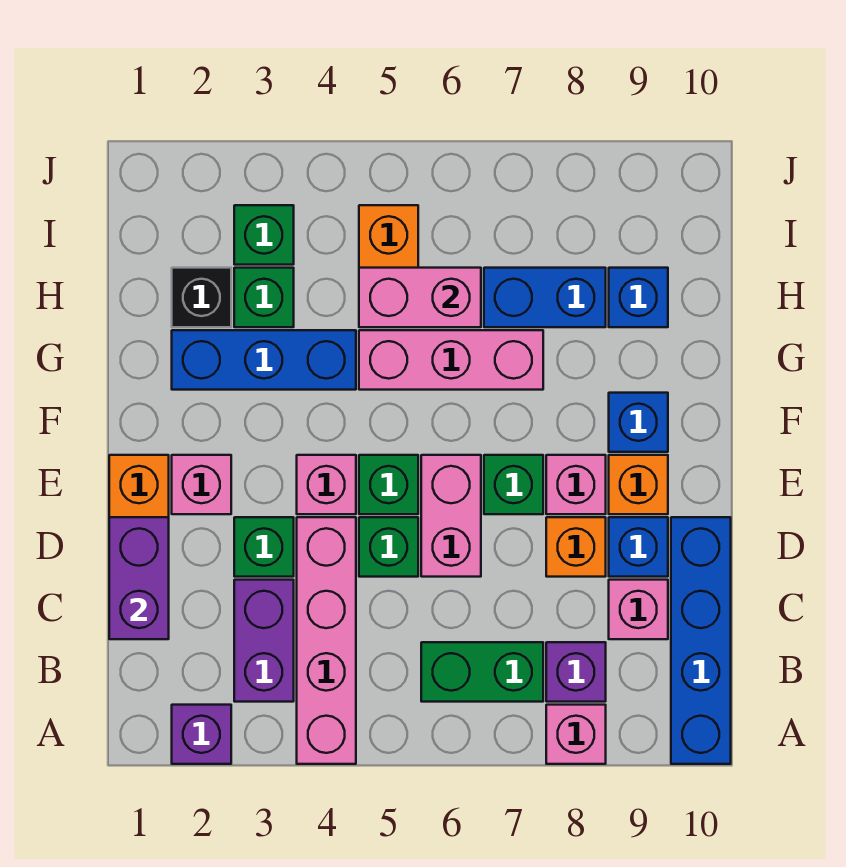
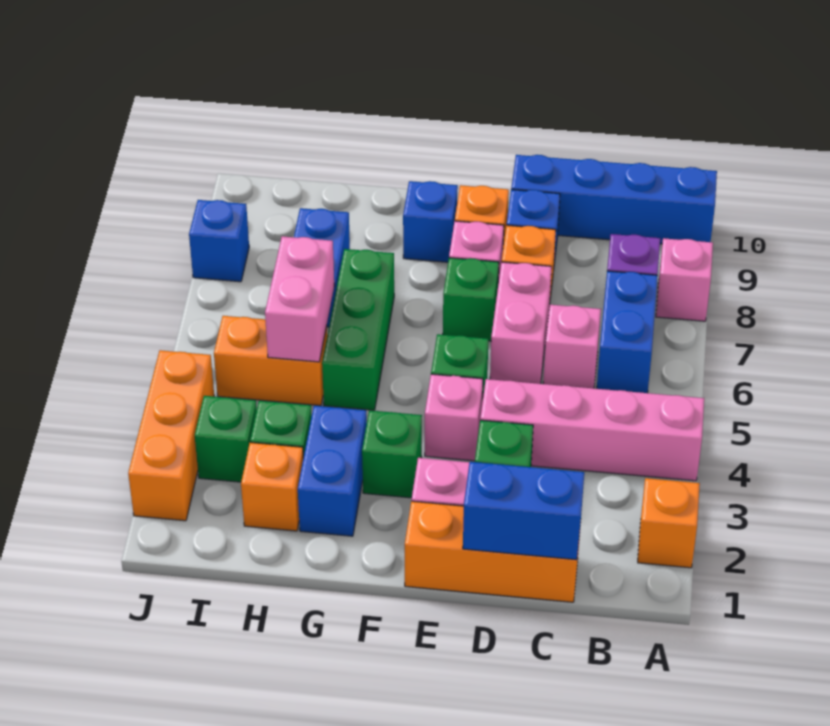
purple 1x1 brick [172,705,231,764] -> orange 1x1 brick [638,478,700,568]
purple 1x2 brick [234,580,294,702] -> none
green 1x2 brick [421,642,543,702] -> blue 1x2 brick [597,271,658,393]
purple 1x2 brick [109,517,169,639] -> blue 1x2 brick [463,462,584,560]
pink 1x1 brick [609,580,668,639] -> pink 1x1 brick moved to [543,305,601,388]
green 1x1 brick [359,517,418,577] -> green 1x1 brick moved to [362,410,422,498]
pink 1x2 brick [421,455,481,577] -> pink 1x2 brick turned to [490,262,552,384]
blue 1x3 brick [172,330,356,390] -> blue 1x2 brick [298,405,367,536]
pink 1x3 brick [359,330,543,390] -> green 1x3 brick [322,249,394,410]
black 1x1 brick [172,268,231,327] -> orange 1x1 brick [241,442,303,531]
blue 1x1 brick [609,268,668,327] -> blue 1x1 brick moved to [189,200,249,282]
none -> orange 1x3 brick [128,350,214,521]

